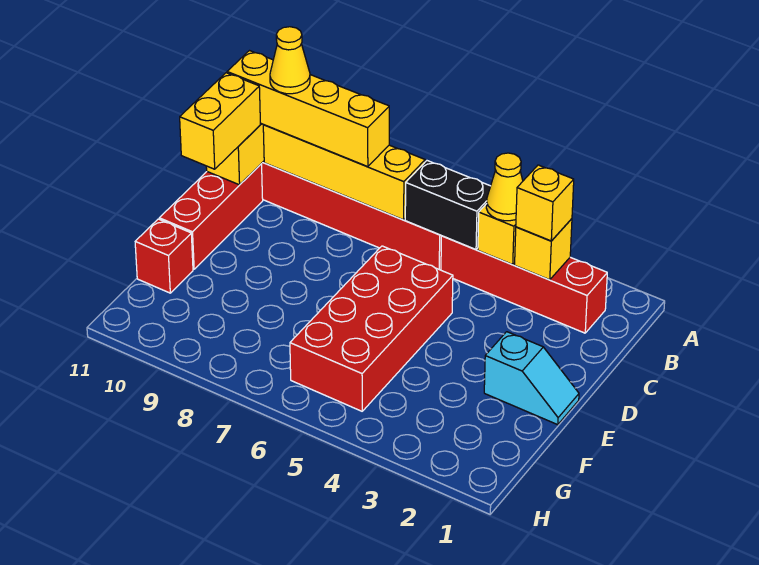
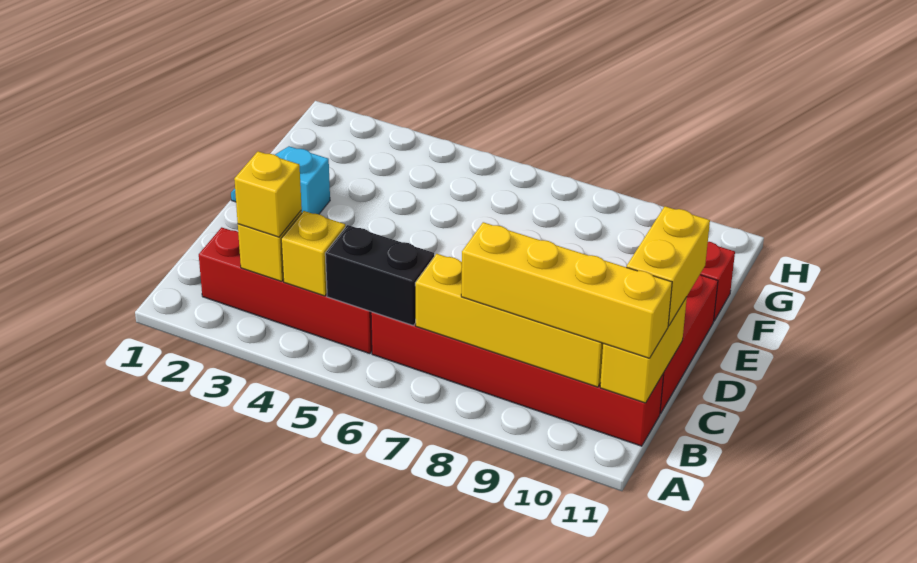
yellow 1x1 cone [486,153,523,221] -> none
yellow 1x1 cone [270,27,310,94] -> none
red 2x4 brick [290,246,453,411] -> none

